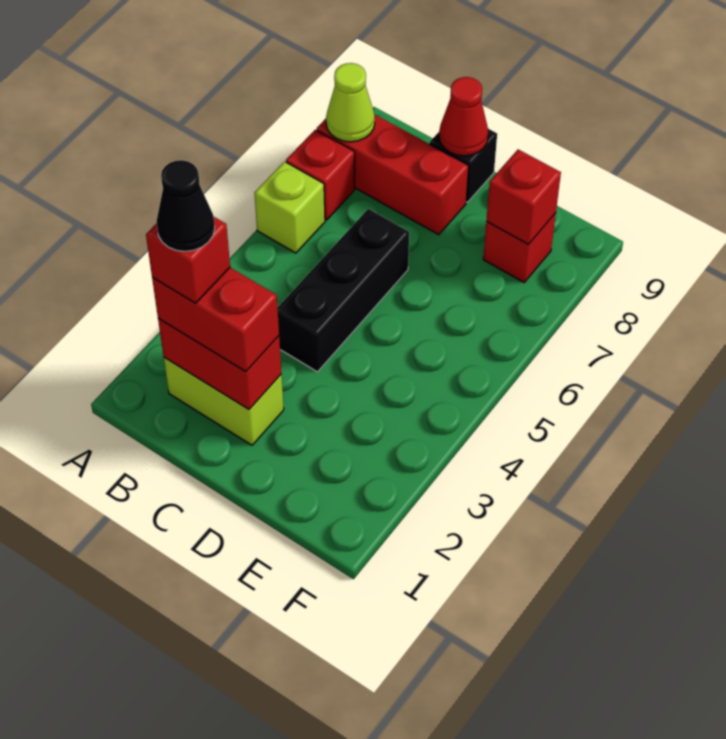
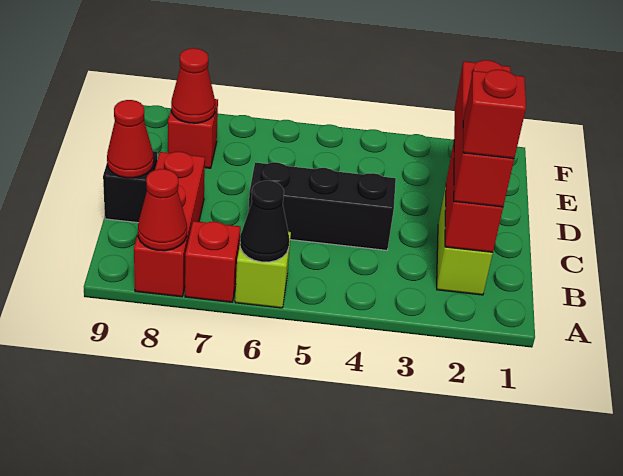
lime 1x1 cone [326,63,375,142] -> red 1x1 cone [138,169,187,251]
red 1x2 brick [152,268,279,372] -> red 1x3 brick [454,60,514,207]
black 1x1 cone [156,160,215,251] -> black 1x1 cone moved to [240,181,289,262]
red 1x1 brick [486,149,561,244] -> red 1x1 cone [171,48,215,123]

